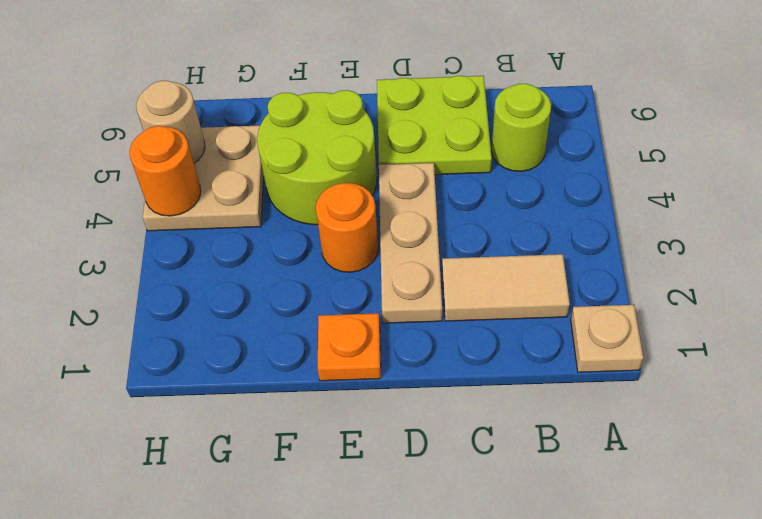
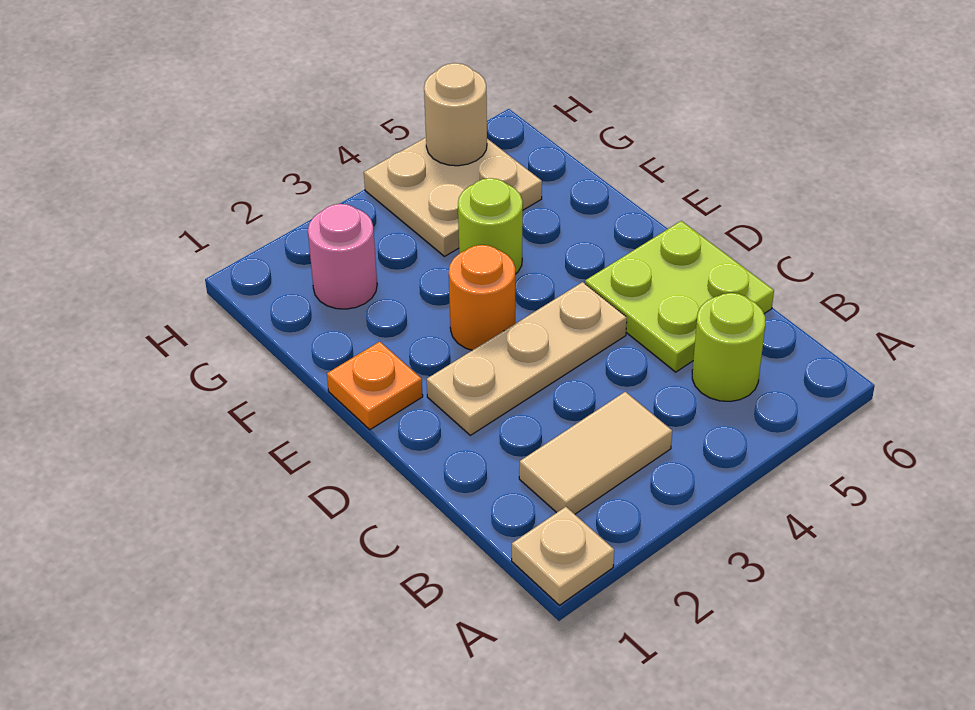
tan 1x2 tile [442,254,570,321] -> tan 1x2 tile turned to [519,392,672,514]
lime 2x2 round brick [257,90,377,225] -> lime 1x1 round brick [458,178,523,274]
none -> pink 1x1 round brick [308,204,377,309]
orange 1x1 round brick [130,126,201,216] -> none

